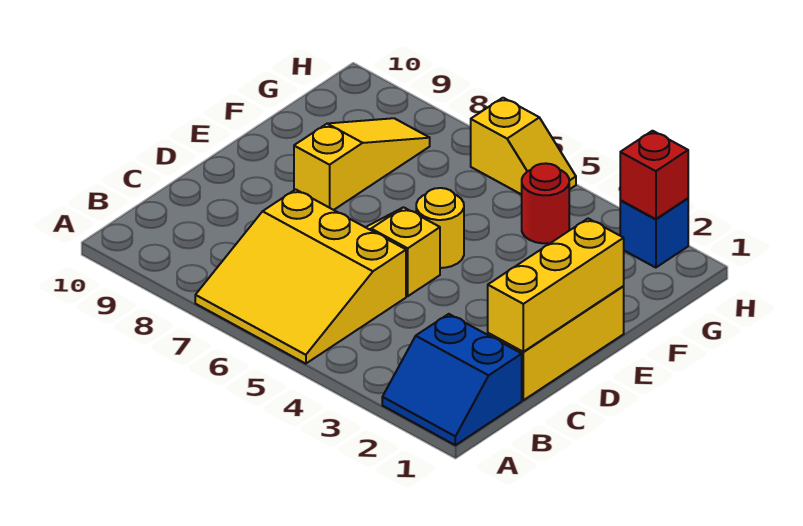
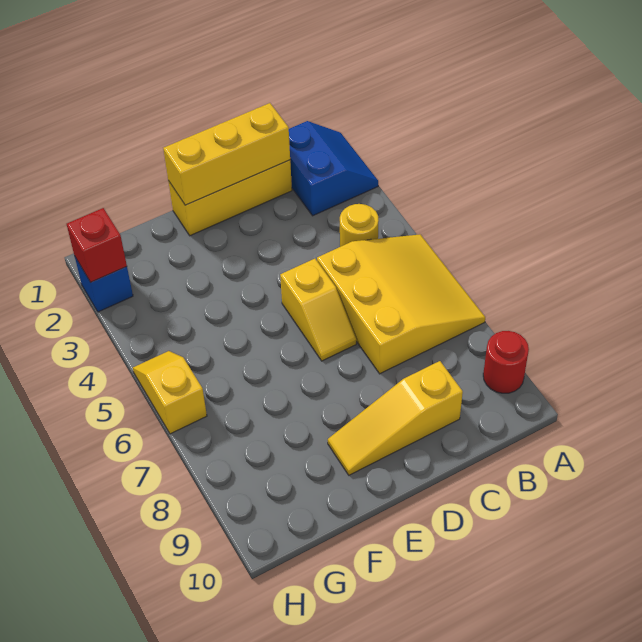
yellow 1x1 round brick [416,188,464,268] -> yellow 1x1 round brick moved to [340,204,379,247]
yellow 1x3 slope [294,118,430,210] -> yellow 1x3 slope moved to [328,361,463,475]
red 1x1 round brick [522,163,569,243] -> red 1x1 round brick moved to [483,331,529,393]

